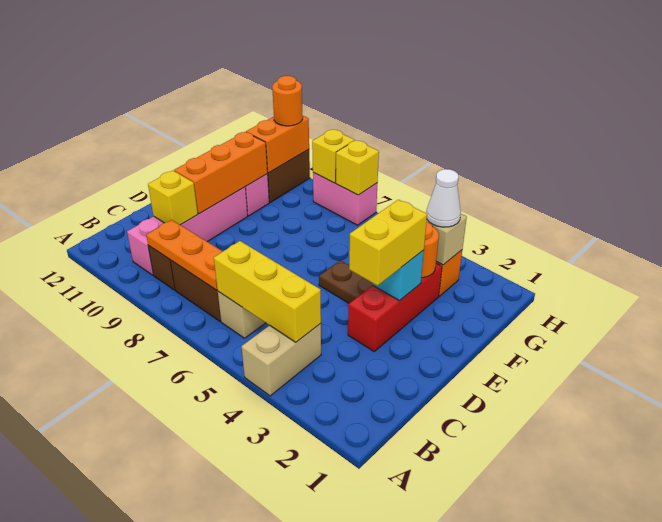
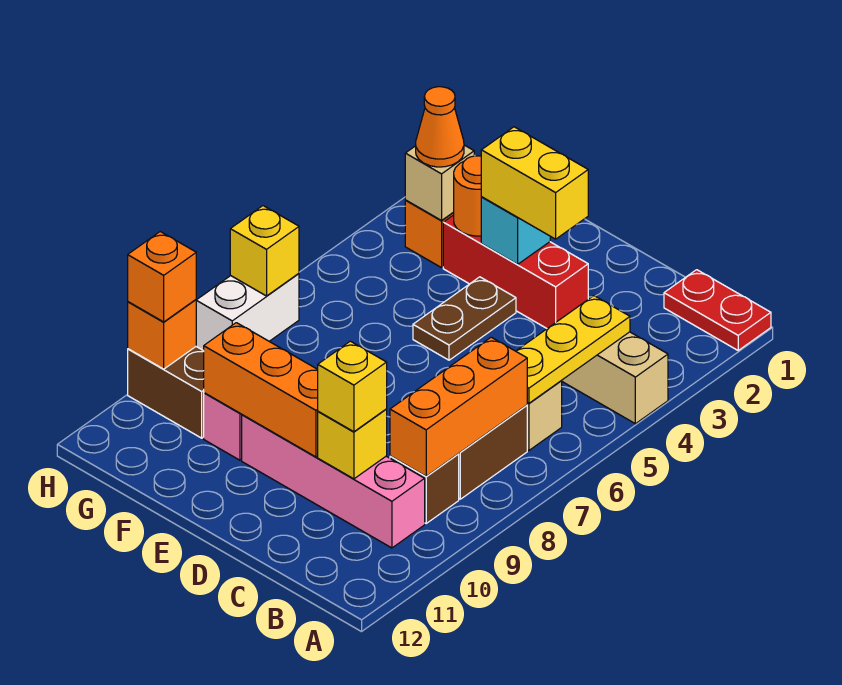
none -> red 1x2 plate [664,270,771,350]
yellow 1x3 brick [214,241,321,342] -> yellow 1x3 plate [516,296,630,403]
orange 1x3 plate [146,220,223,290] -> orange 1x3 brick [390,337,527,476]
white 1x1 cone [426,169,461,227] -> orange 1x1 cone [416,87,464,167]
orange 1x2 brick [246,115,309,173] -> orange 1x1 brick [128,300,196,369]
pink 1x2 brick [313,173,377,225] -> white 1x2 brick [196,273,299,351]
yellow 1x1 brick [312,129,355,183] -> yellow 1x1 brick moved to [318,341,387,432]
orange 1x1 round brick [272,76,303,126] -> orange 1x1 brick [128,232,196,322]

